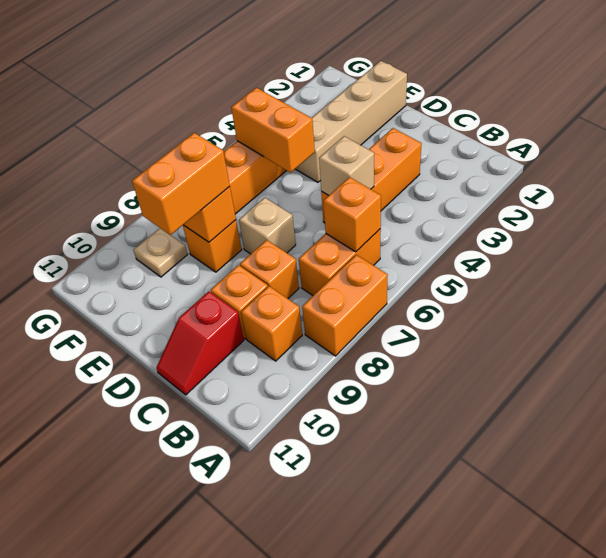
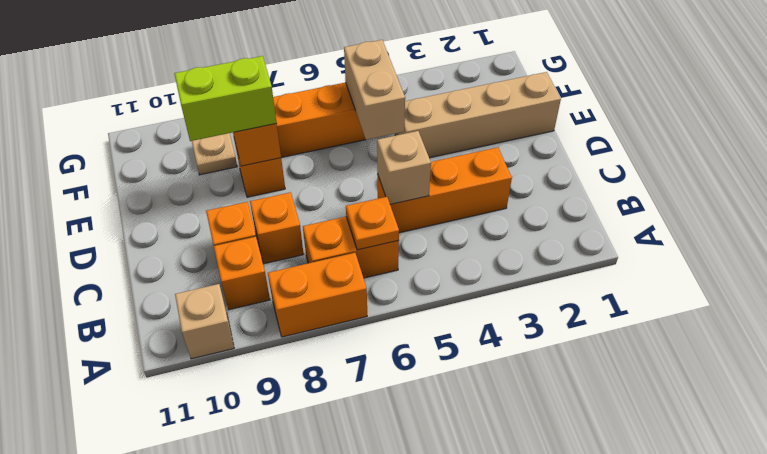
orange 1x1 brick [324,177,381,252] -> orange 1x1 plate [346,197,399,250]
red 1x2 slope [156,291,244,395] -> none
tan 1x1 brick [239,198,296,254] -> tan 1x1 brick moved to [175,284,234,359]
orange 1x2 brick [231,88,315,172] -> tan 1x2 brick [344,40,405,140]
orange 1x2 brick [132,133,230,235] -> lime 1x2 brick [174,56,277,141]

